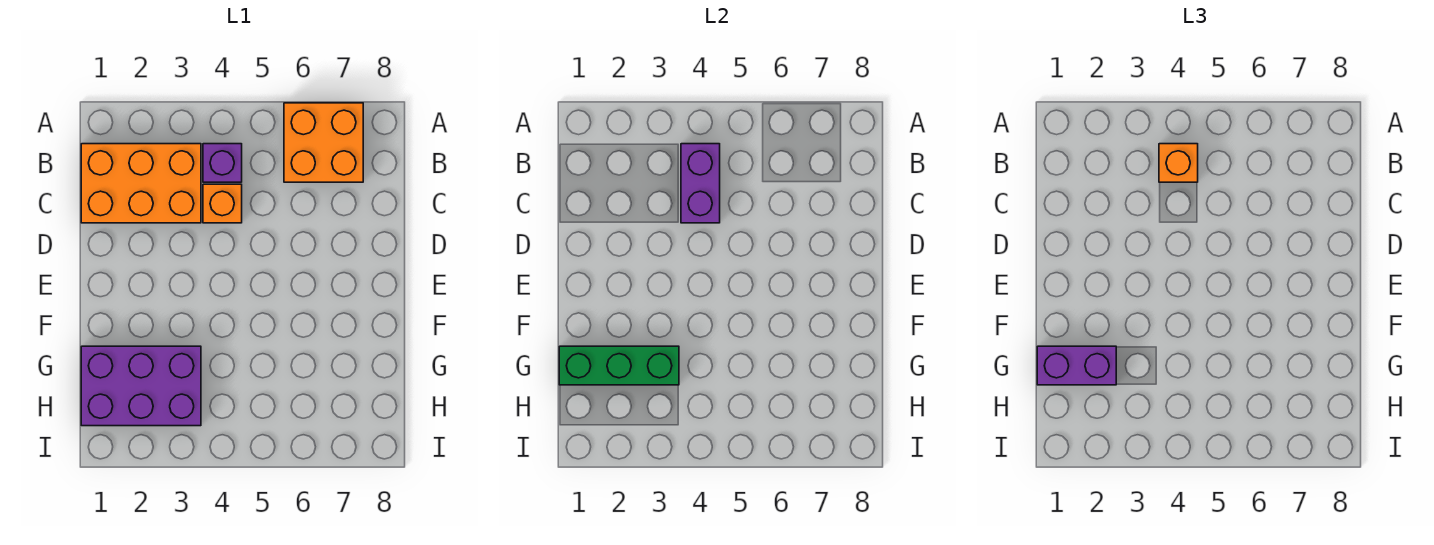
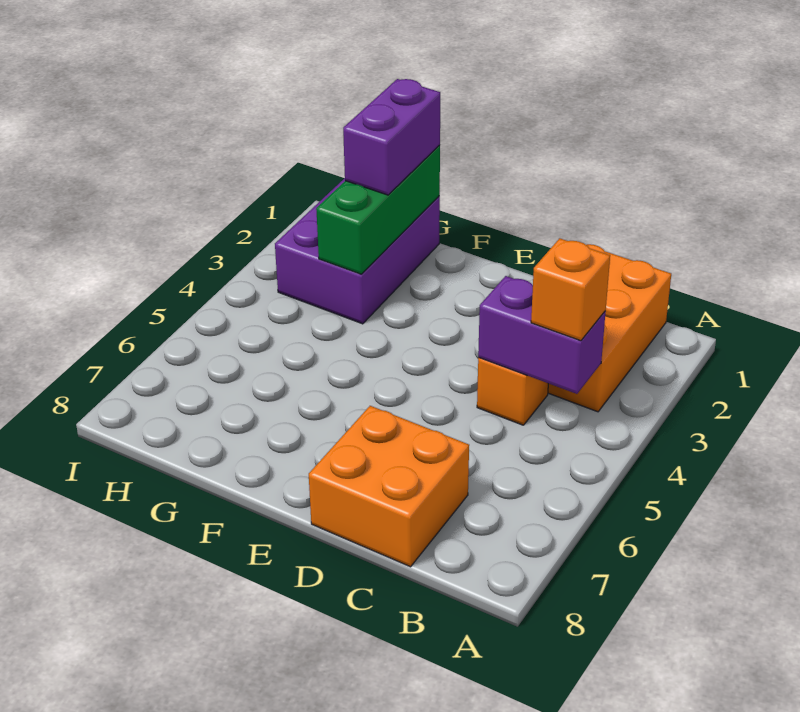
orange 2x2 brick [284,103,363,182] -> orange 2x2 brick moved to [309,406,469,567]
purple 1x1 brick [203,144,242,182] -> none

